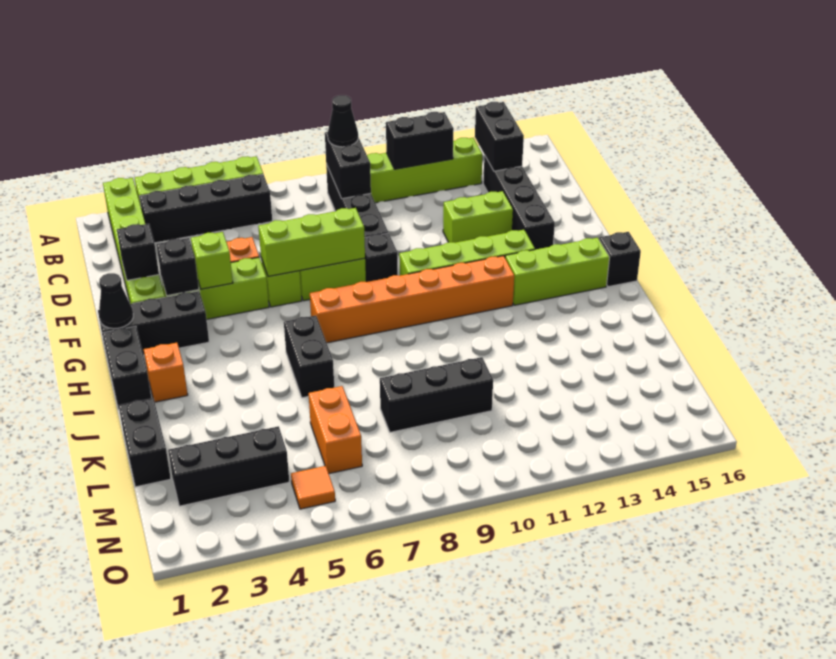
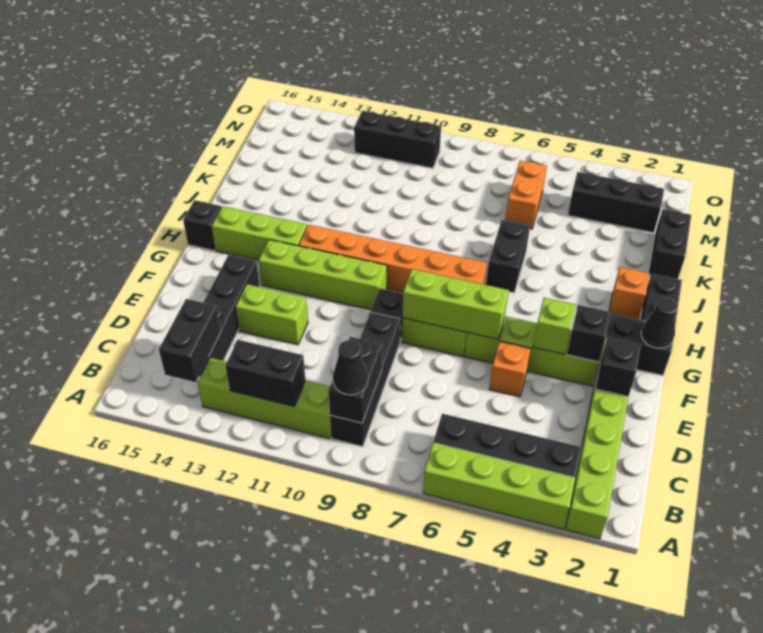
black 1x3 brick [380,357,493,432] -> black 1x3 brick moved to [354,111,441,168]
orange 1x1 tile [291,466,335,509] -> none

